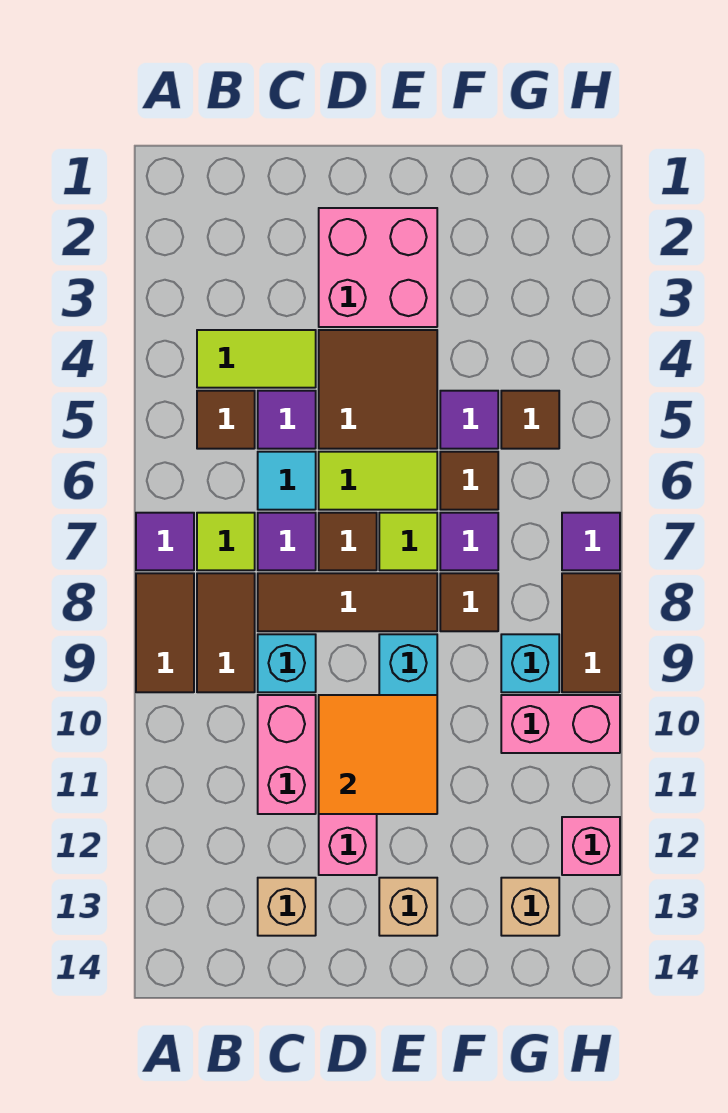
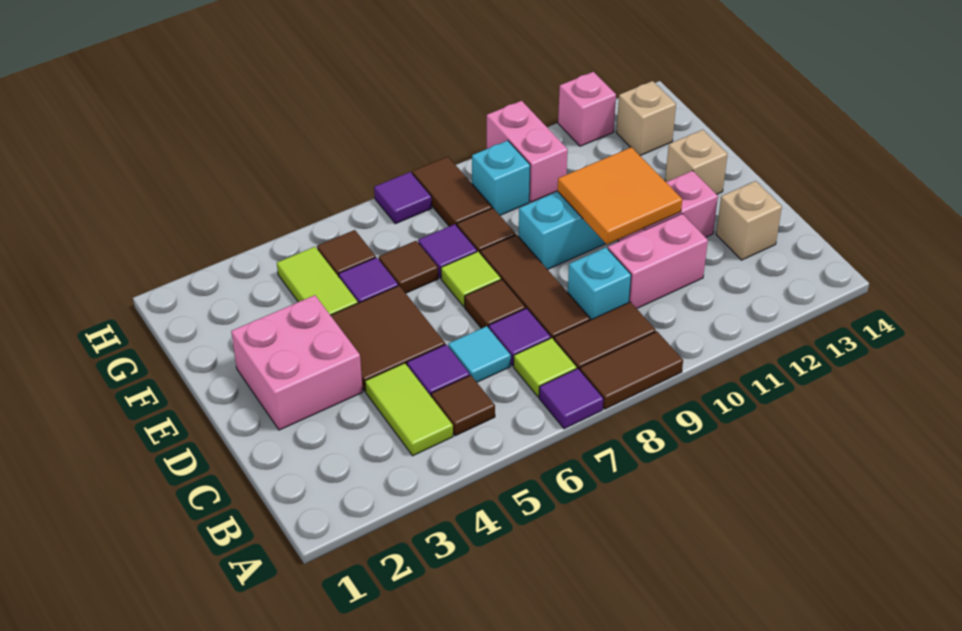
lime 1x2 tile [319,452,437,510] -> lime 1x2 tile moved to [277,247,358,315]
brown 1x2 tile [562,573,620,692] -> brown 1x2 tile turned to [412,157,492,226]

